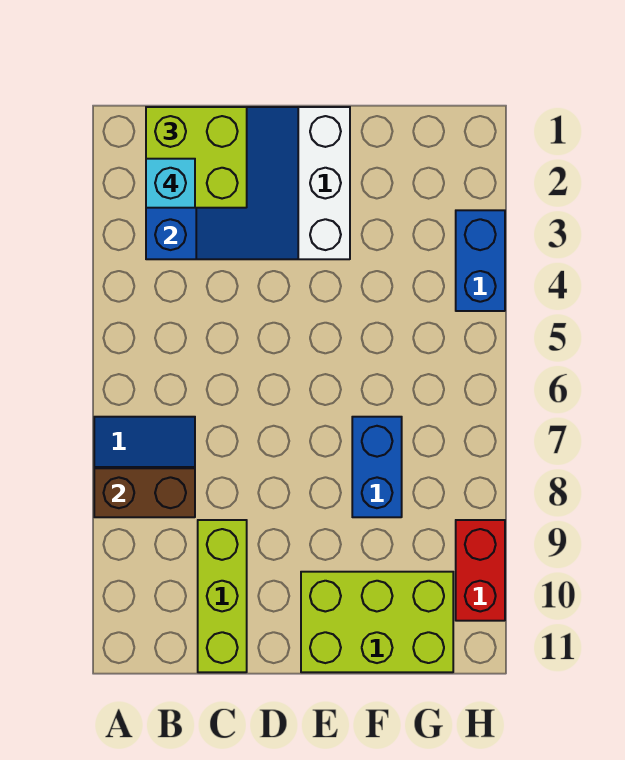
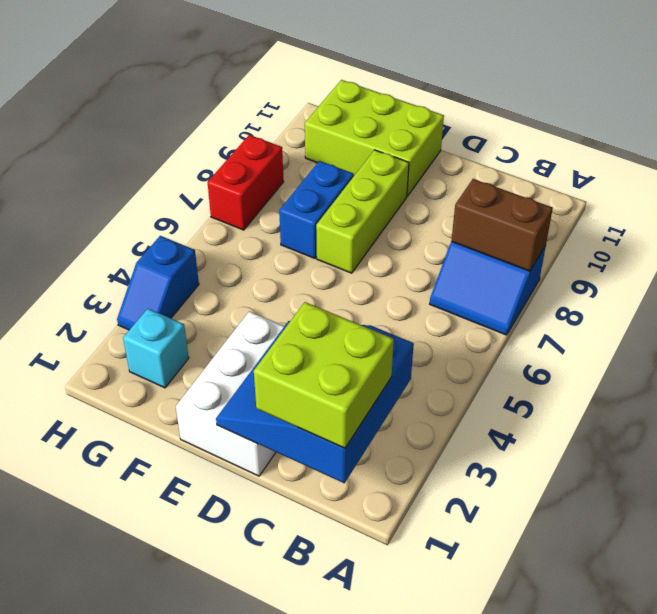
cyan 1x1 brick [146,159,195,208] -> cyan 1x1 brick moved to [123,309,189,388]
lime 1x3 brick [198,520,247,672] -> lime 1x3 brick moved to [316,150,409,273]
blue 1x2 brick [456,210,505,311] -> blue 1x2 slope [117,236,199,330]
red 1x2 brick [456,520,505,621] -> red 1x2 brick moved to [207,135,283,230]

